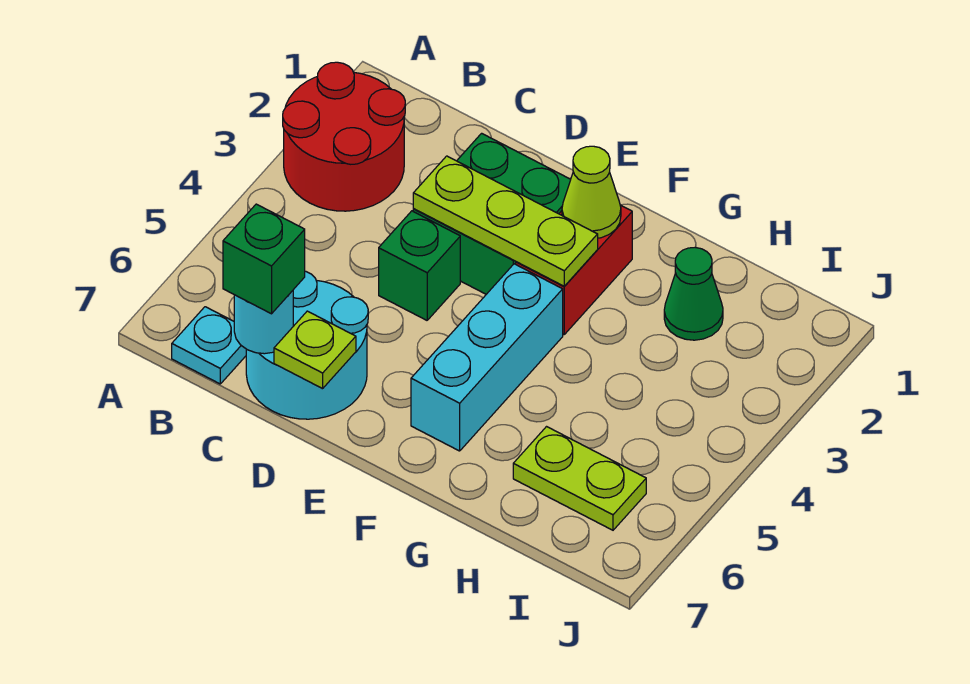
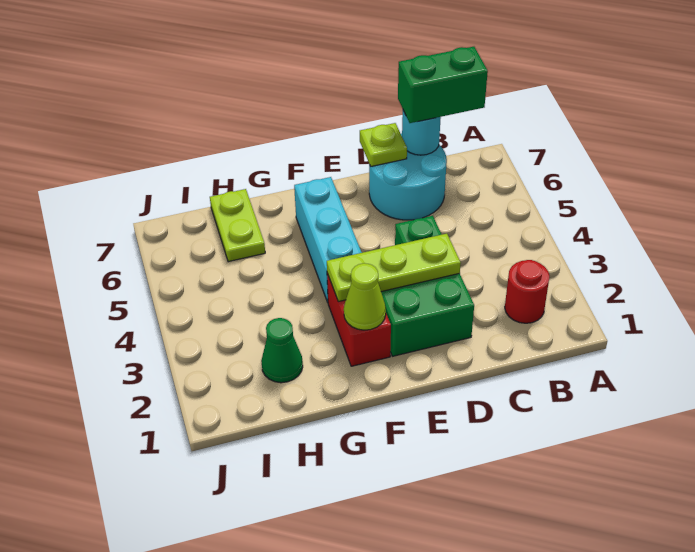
red 2x2 round brick [283,62,405,211] -> red 1x1 round brick [505,260,549,323]
cyan 1x1 plate [172,307,246,384] -> none
green 1x1 brick [223,204,305,314] -> green 1x2 brick [398,47,488,123]
lime 1x2 plate [513,427,646,530] -> lime 1x2 plate turned to [210,189,265,262]

